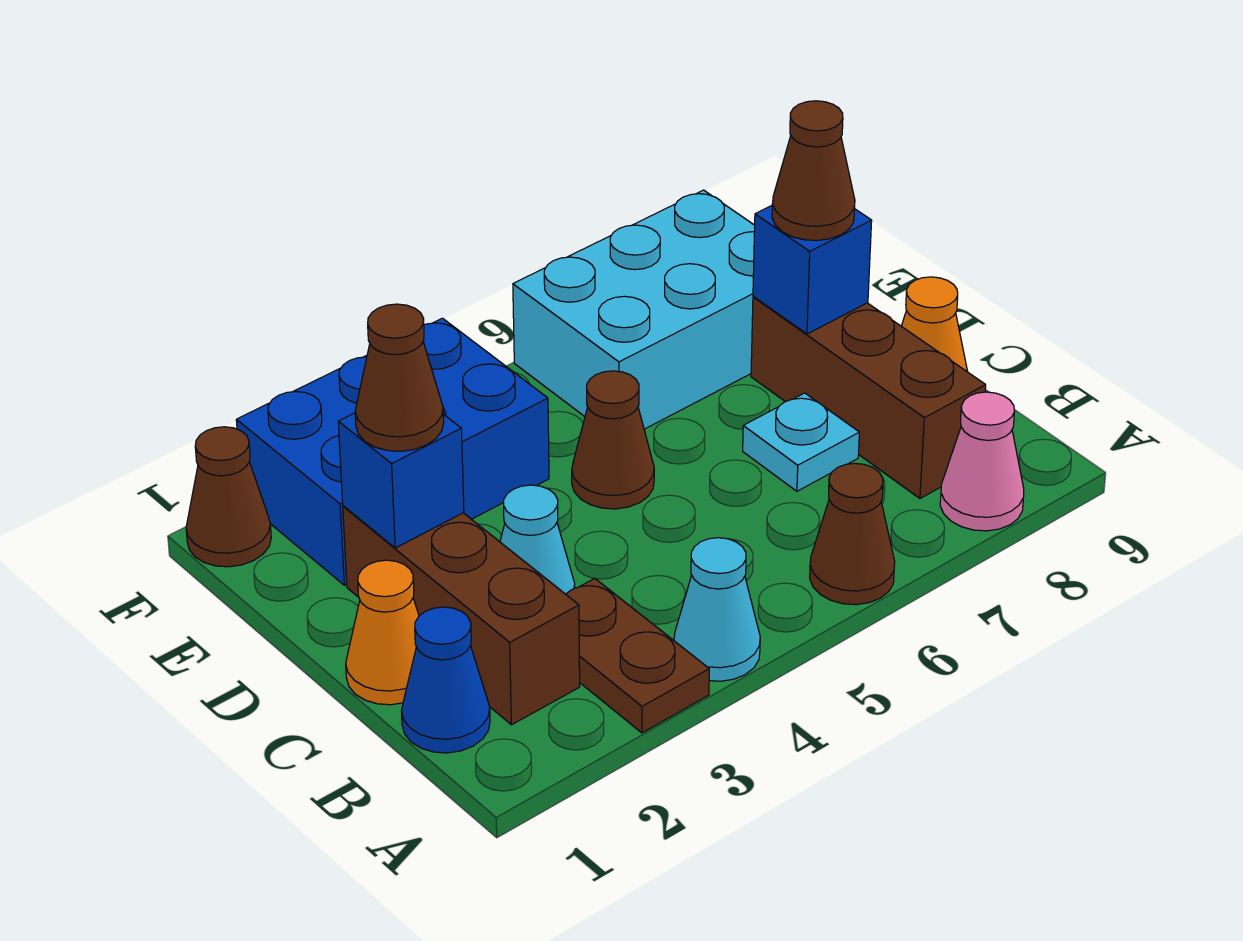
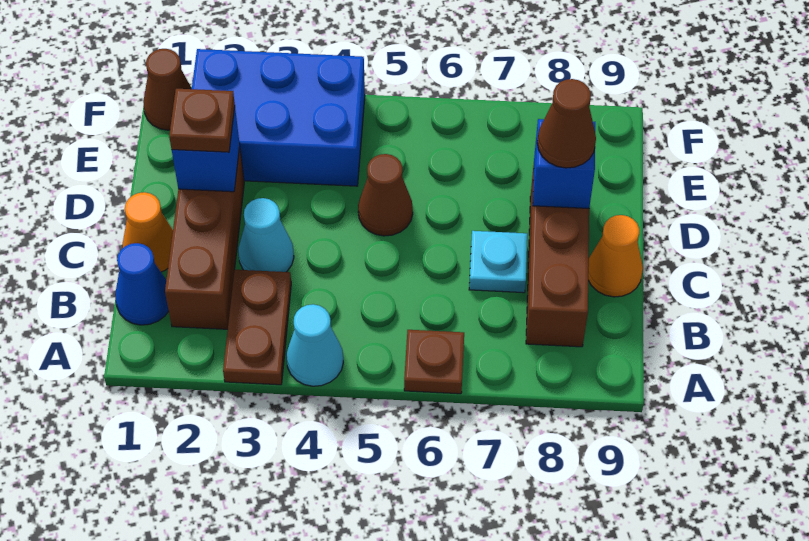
brown 1x1 cone [810,463,895,605] -> brown 1x1 plate [404,330,464,394]
pink 1x1 cone [940,392,1024,531] -> none
brown 1x1 cone [355,304,444,451] -> brown 1x1 plate [169,89,235,152]
cyan 2x3 brick [513,190,755,429] -> none

